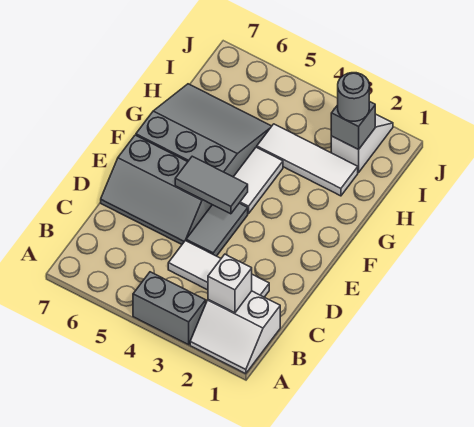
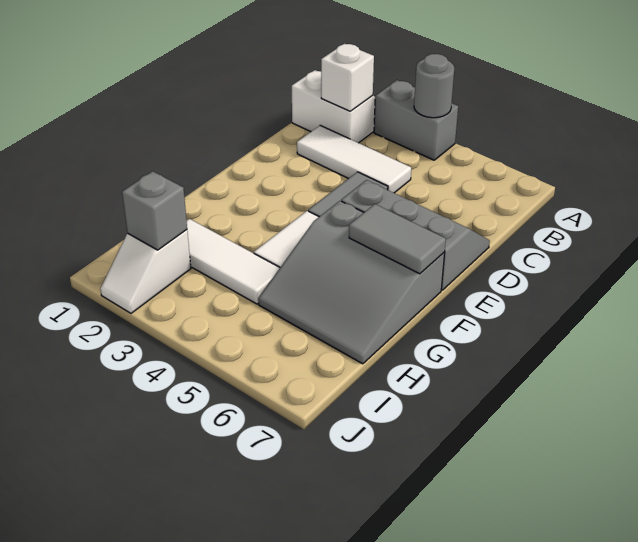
grey 1x2 tile [175,156,248,214] -> grey 1x2 tile moved to [349,204,446,274]
grey 1x1 round brick [338,73,369,121] -> grey 1x1 round brick moved to [414,54,454,118]

